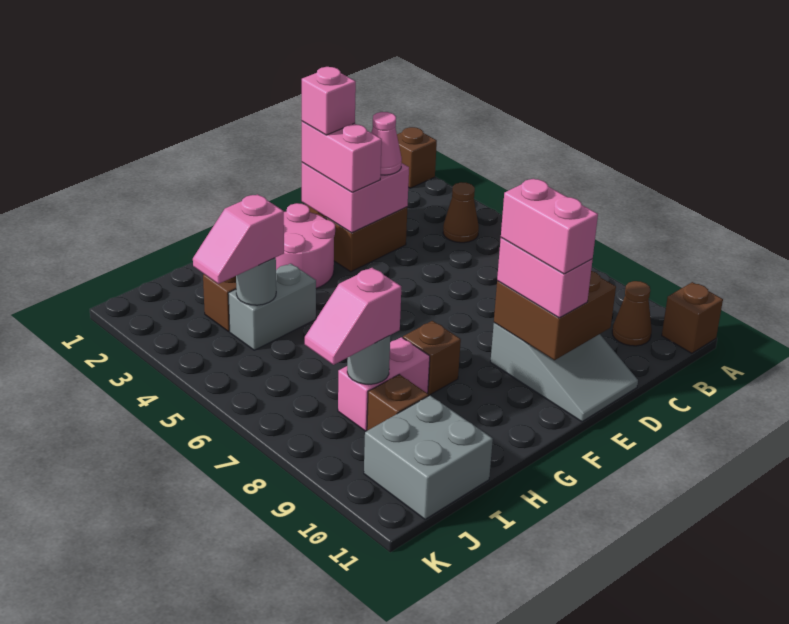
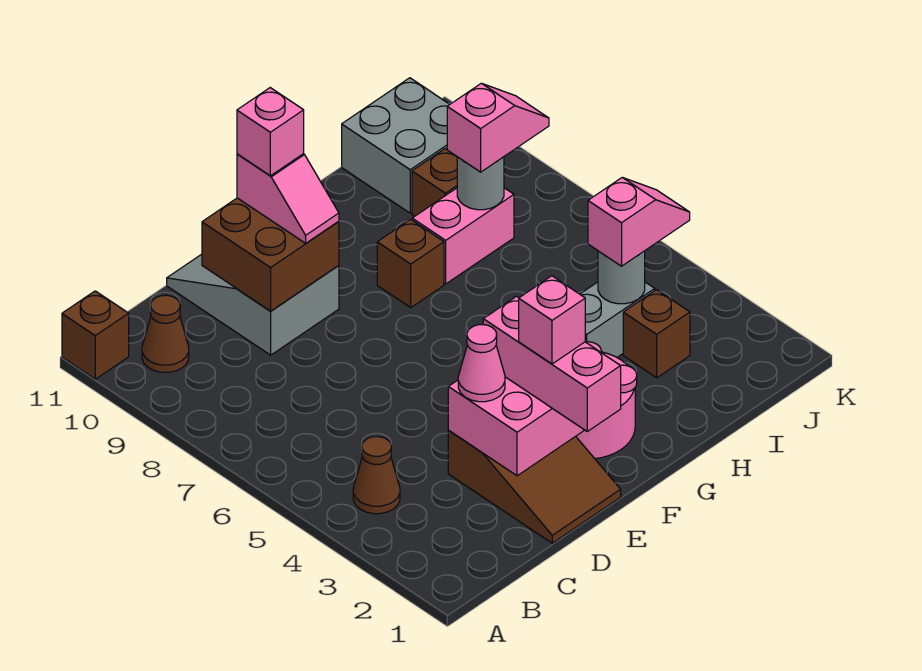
brown 1x1 brick [397,127,437,188] -> none
pink 1x2 brick [302,121,382,192] -> pink 1x3 brick [483,296,621,431]
pink 1x2 brick [497,238,593,318] -> pink 1x2 slope [237,154,339,243]
pink 1x2 brick [501,179,598,274] -> pink 1x1 brick [237,88,304,176]

